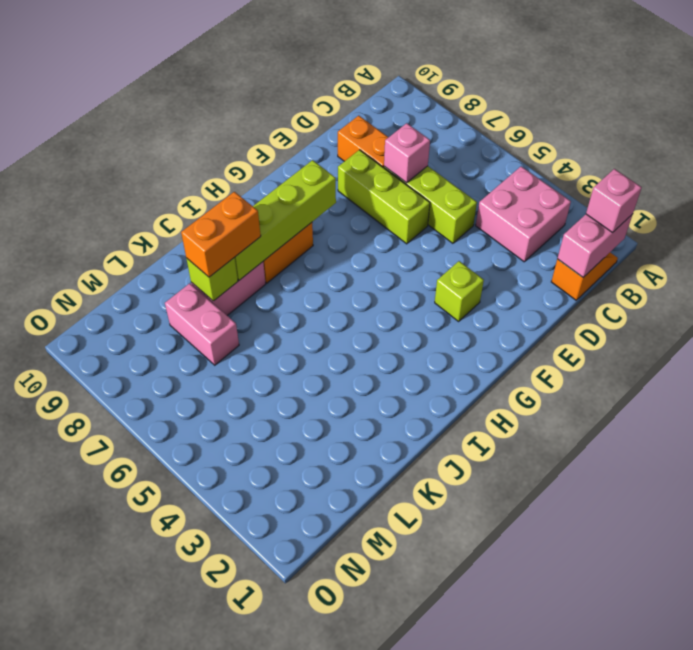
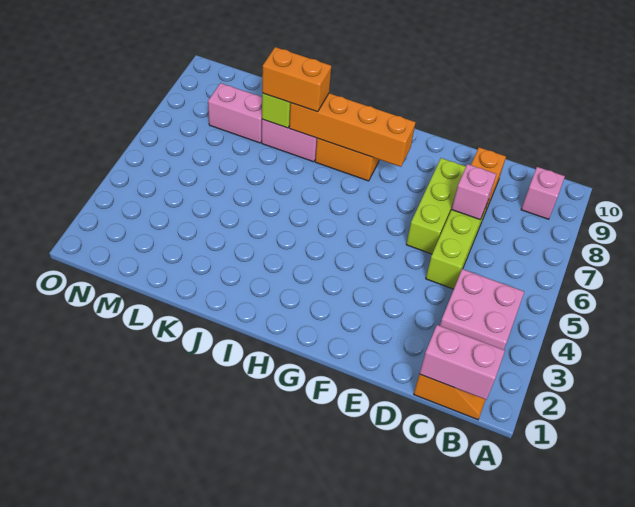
pink 1x1 brick [586,169,642,232] -> pink 1x1 brick moved to [521,167,565,219]
lime 1x1 brick [435,261,484,321] -> none
lime 1x4 brick [234,160,336,280] -> orange 1x4 brick [289,93,416,167]
pink 1x2 brick [165,283,239,365] -> pink 1x2 brick turned to [208,83,262,143]

